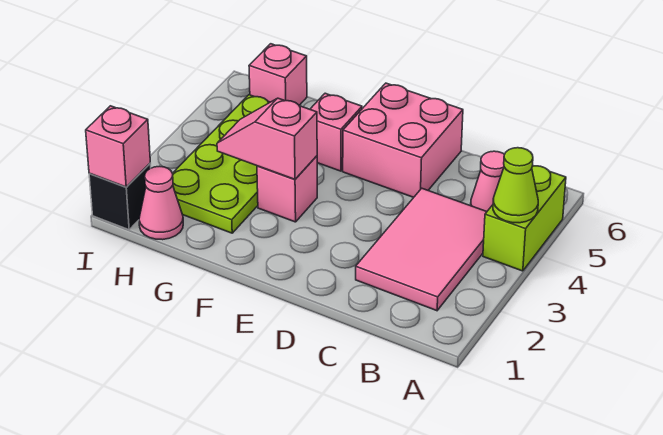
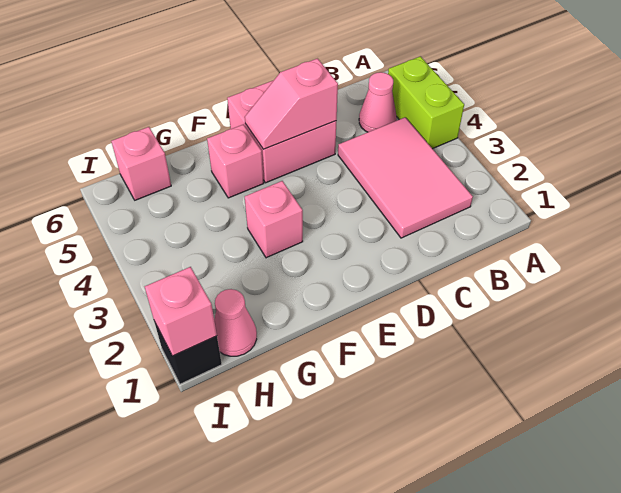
lime 1x1 cone [493,148,538,223] -> none
pink 1x2 slope [217,98,317,179] -> pink 1x2 slope moved to [245,59,338,149]
lime 2x4 plate [173,95,270,233] -> none

